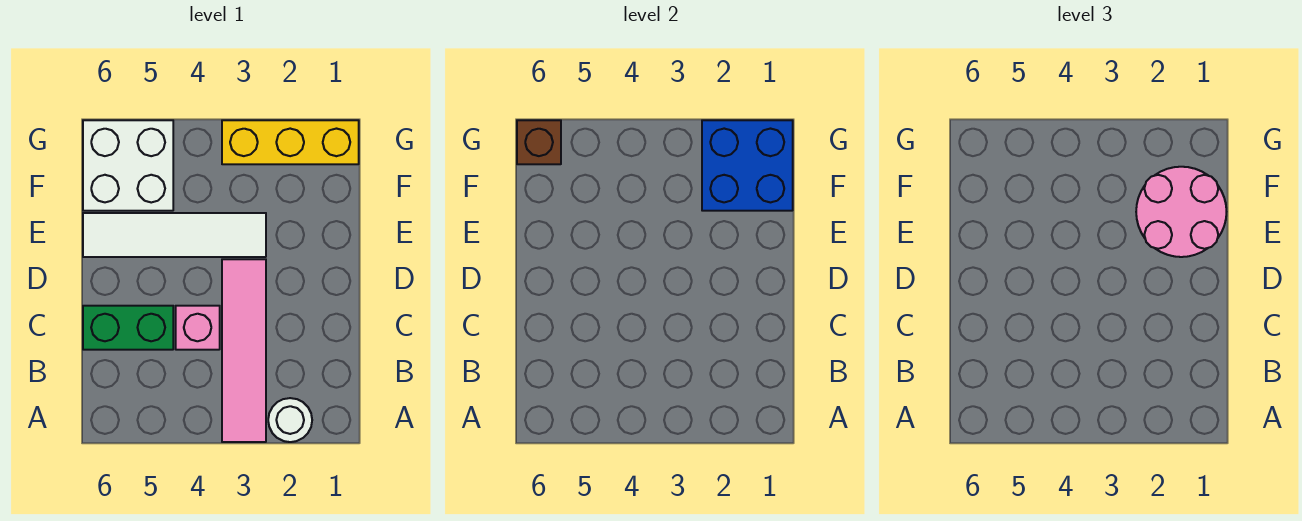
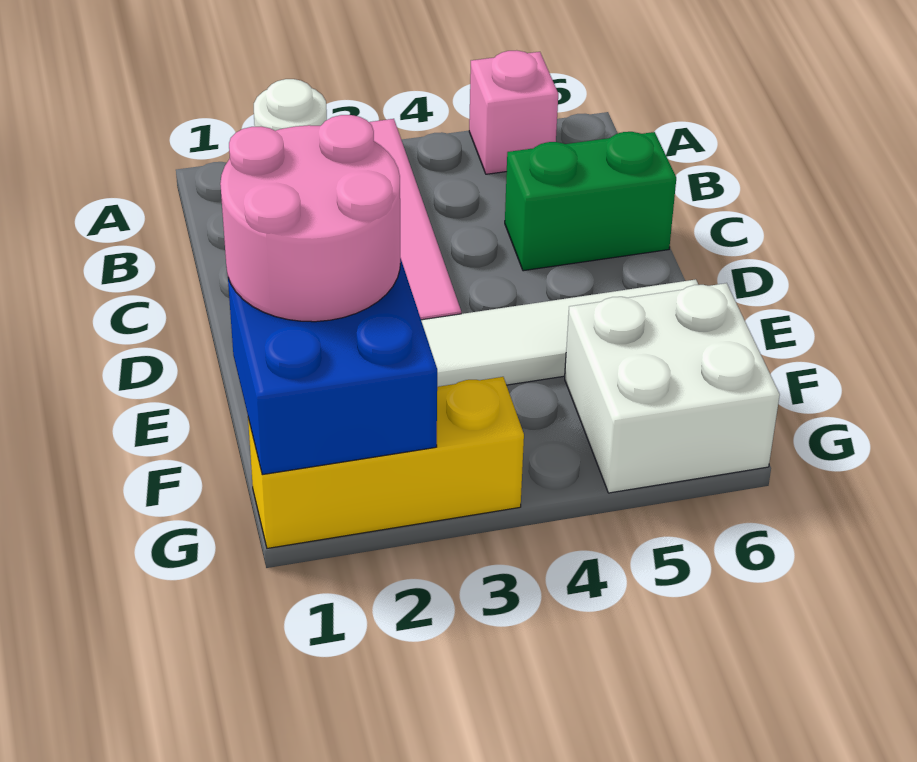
pink 1x1 brick [176,306,220,350] -> pink 1x1 brick moved to [469,50,558,174]
brown 1x1 brick [517,120,561,164] -> none

